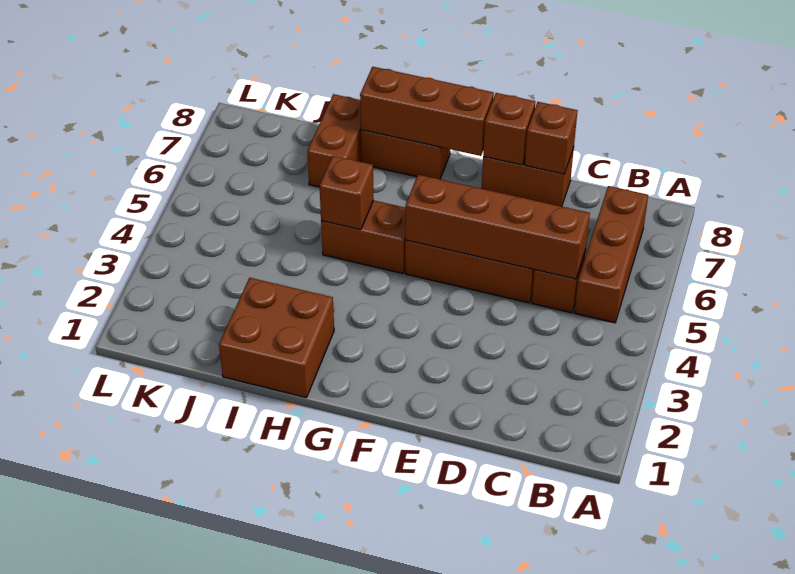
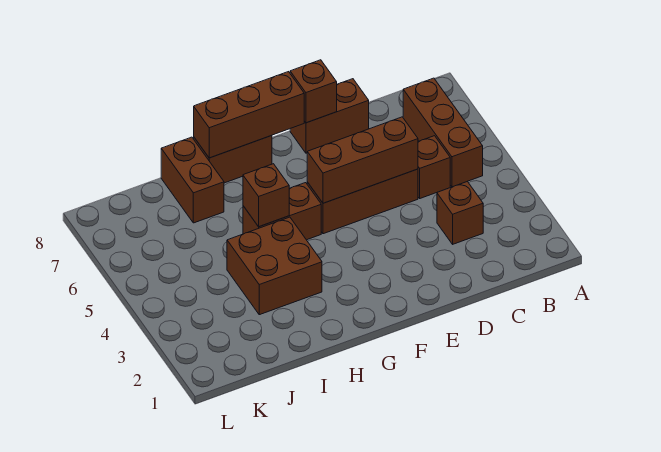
brown 1x4 brick [405,175,590,279] -> brown 1x3 brick [307,117,418,203]
brown 1x1 brick [525,102,578,174] -> brown 1x1 brick moved to [437,181,483,244]
brown 2x2 brick [219,278,334,398] -> brown 2x2 brick moved to [227,217,322,315]

